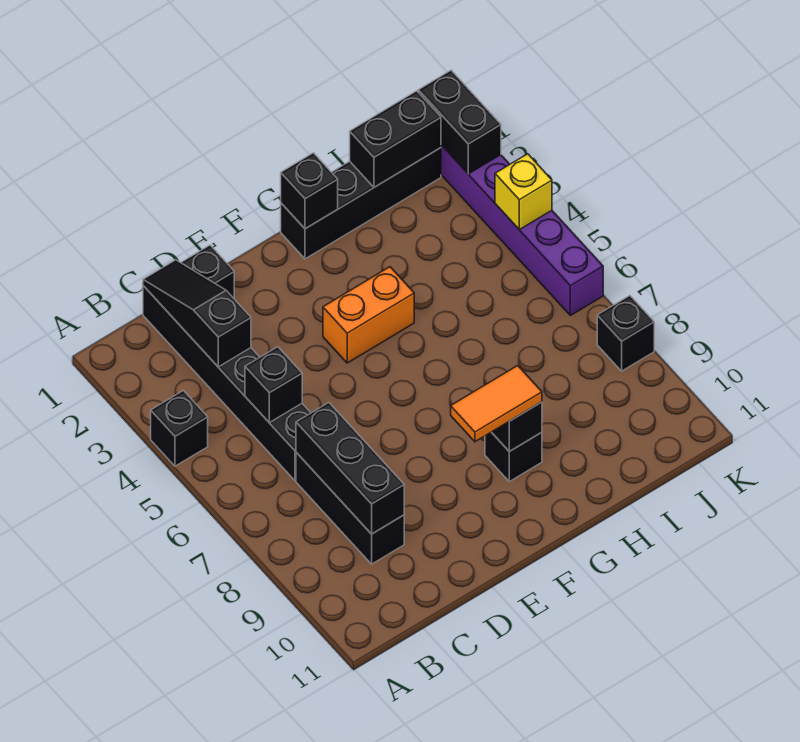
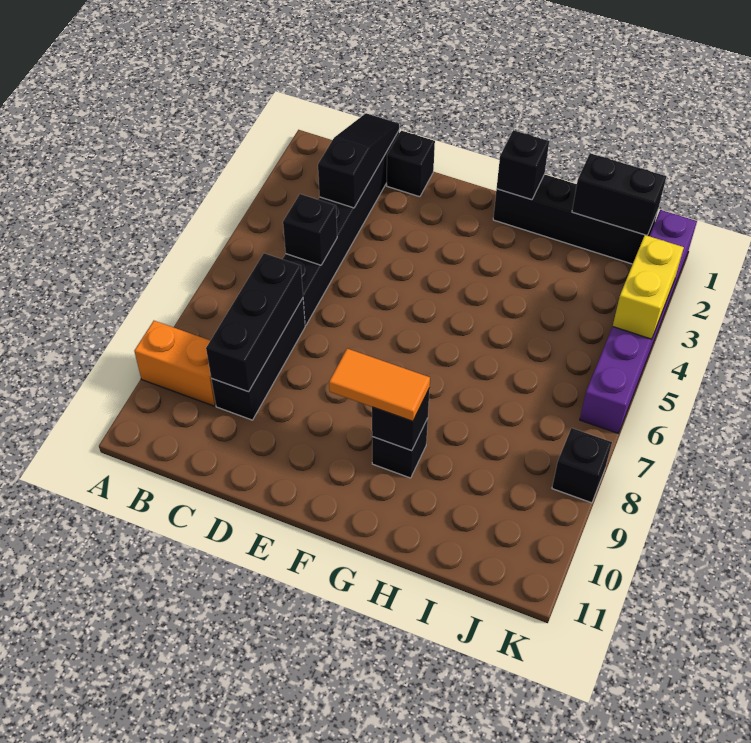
black 1x1 brick [151,391,208,466] -> none
orange 1x2 brick [323,267,414,363] -> orange 1x2 brick moved to [134,321,216,406]
black 1x2 brick [418,70,501,174] -> none
yellow 1x1 brick [495,154,552,230] -> yellow 1x2 brick [613,235,684,339]

